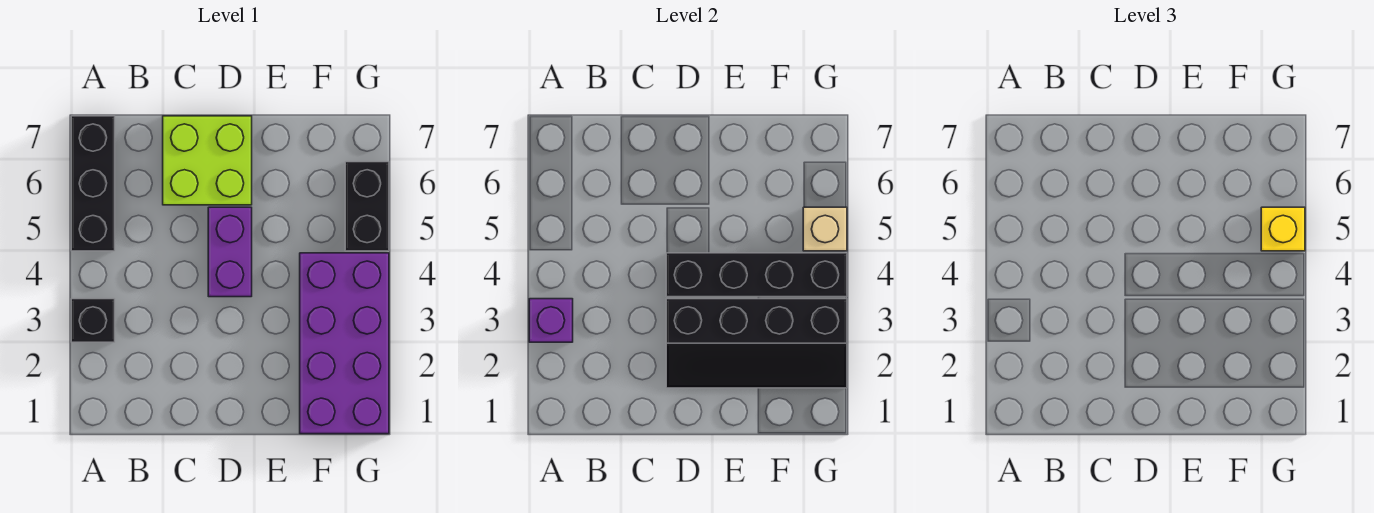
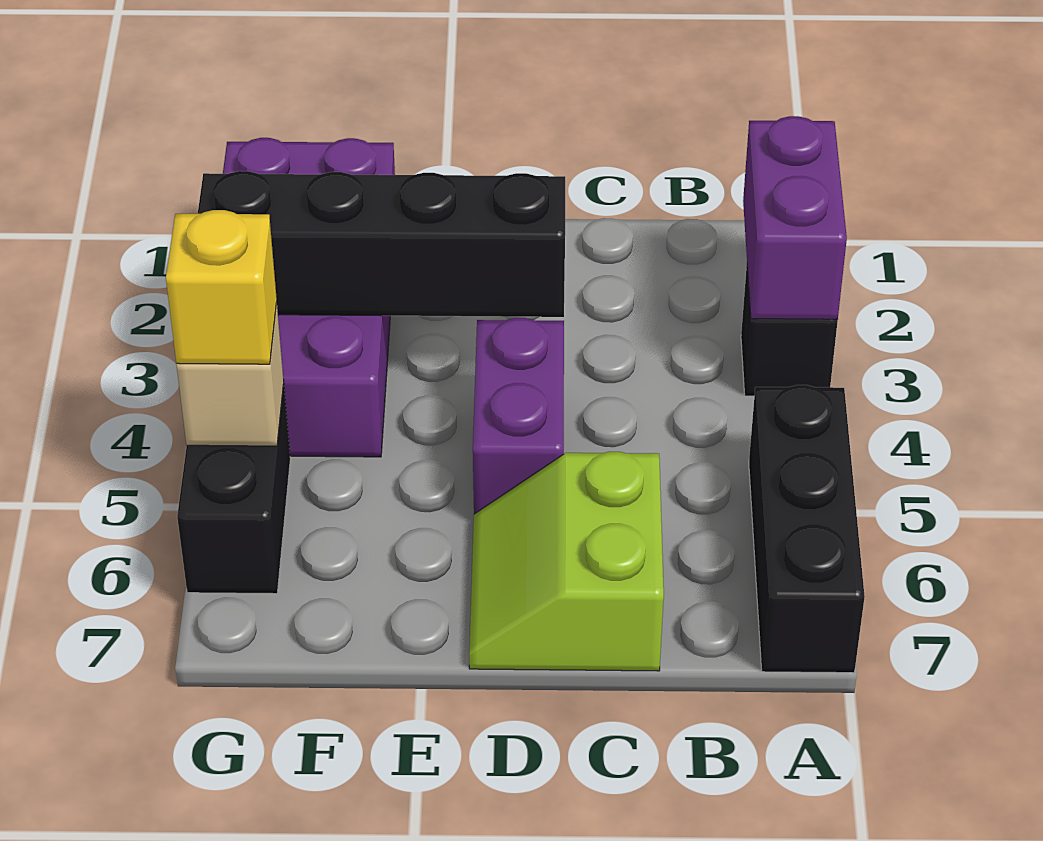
purple 1x1 brick [529,299,573,342] -> purple 1x2 brick [743,116,847,319]
lime 2x2 brick [163,116,252,205] -> lime 2x2 slope [469,452,664,671]
black 1x4 brick [666,253,847,297] -> none

